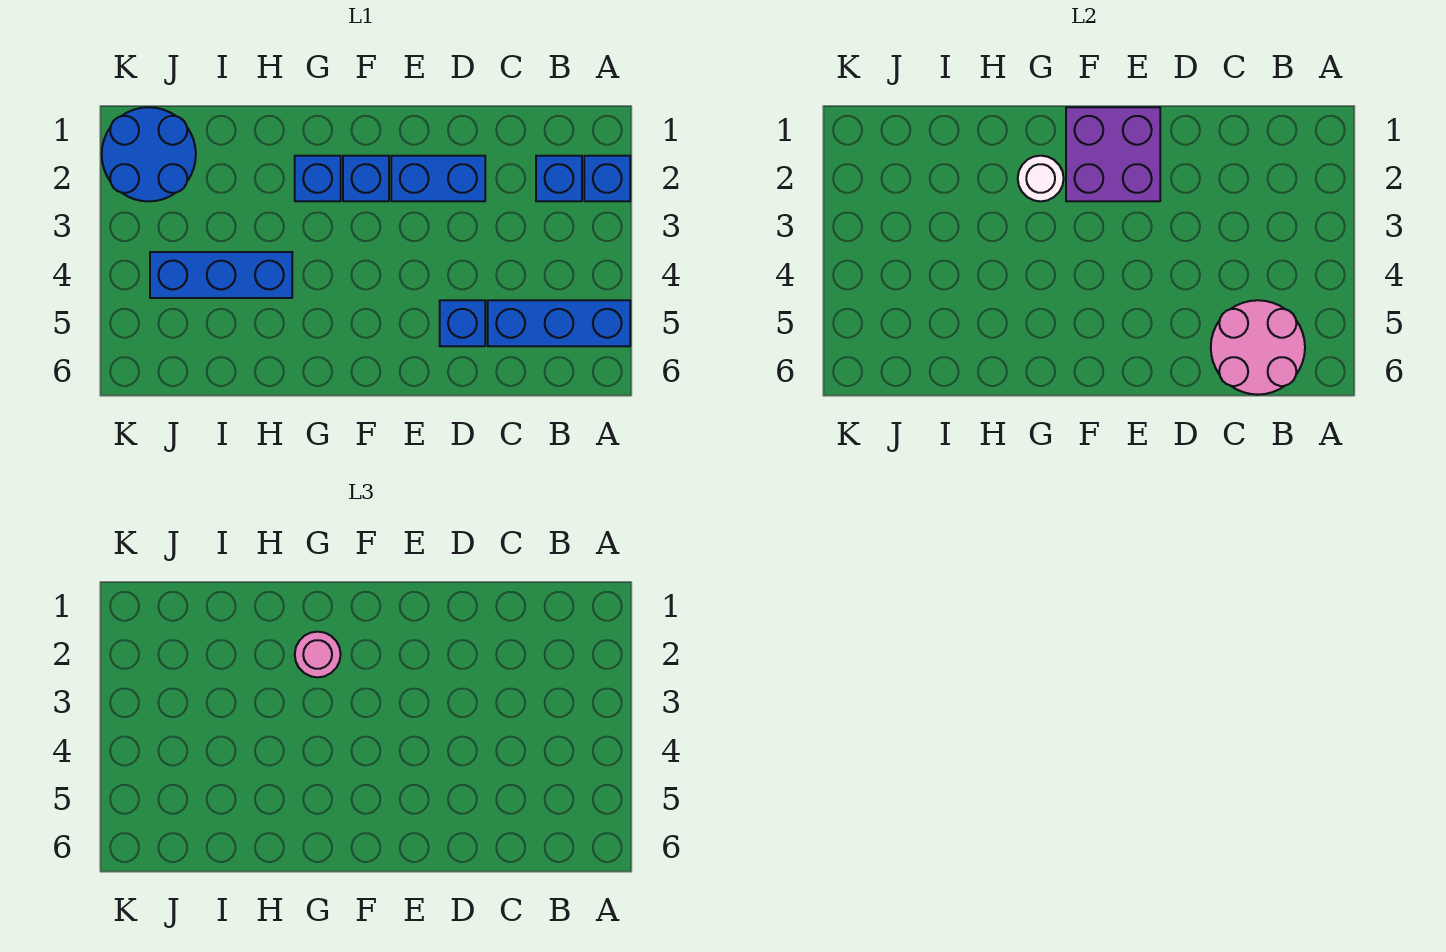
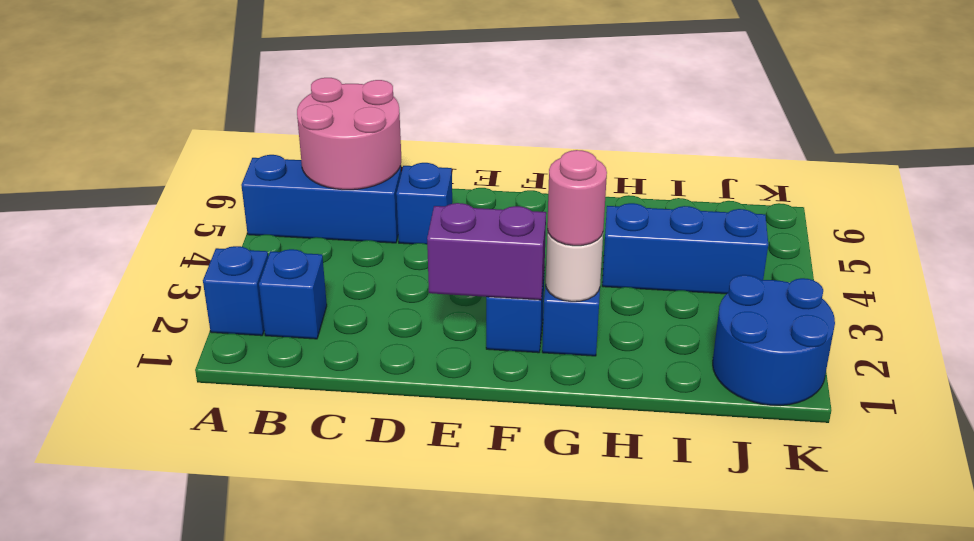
blue 1x2 brick [391,156,485,201] -> none
purple 2x2 brick [1066,107,1160,201] -> purple 1x2 brick [427,203,546,300]

